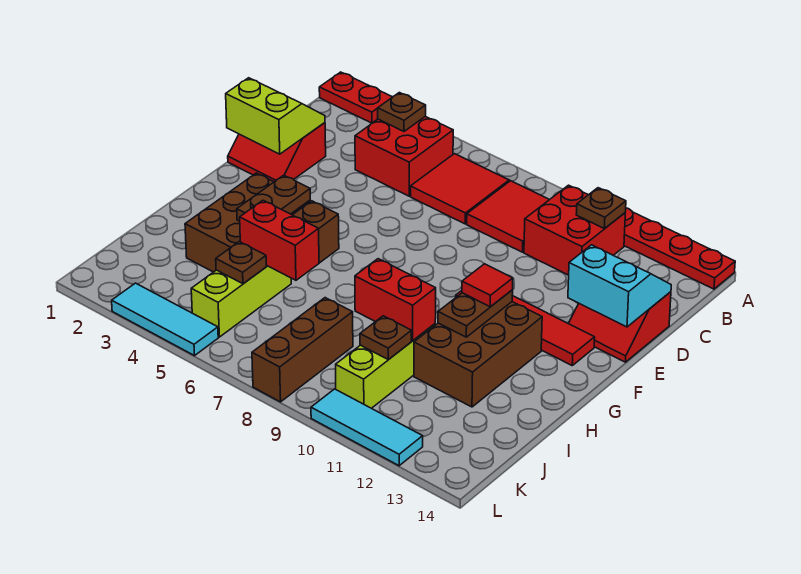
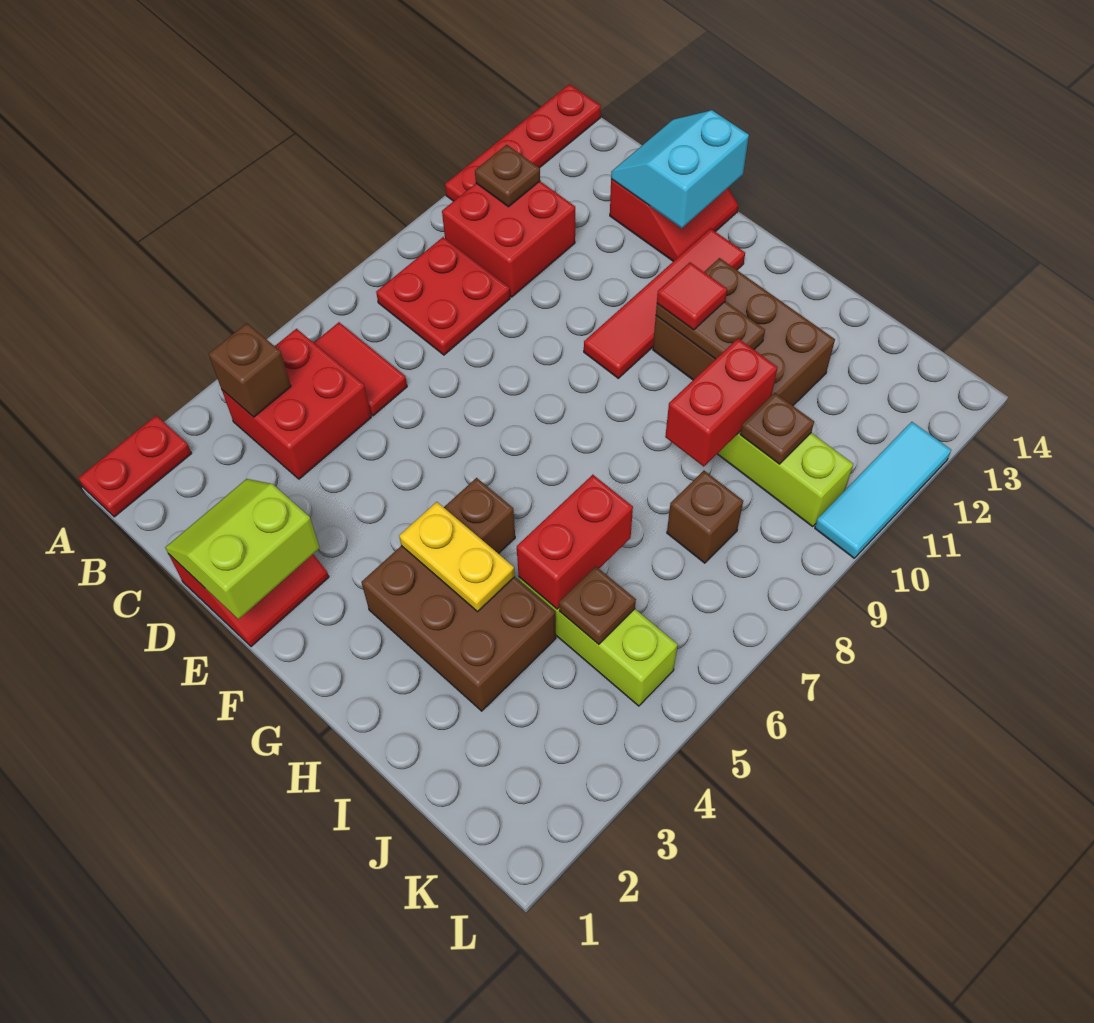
brown 1x1 plate [378,93,426,131] -> brown 1x1 brick [209,323,291,417]
red 2x2 tile [411,154,509,224] -> red 1x2 tile [314,322,407,416]
red 2x2 tile [467,181,549,252] -> red 2x2 plate [376,237,510,355]
brown 1x2 plate [237,175,310,221] -> yellow 1x2 plate [399,502,515,612]
brown 1x3 brick [252,298,353,402] -> brown 1x1 brick [667,471,743,563]
cyan 1x3 tile [112,283,218,356] -> none

